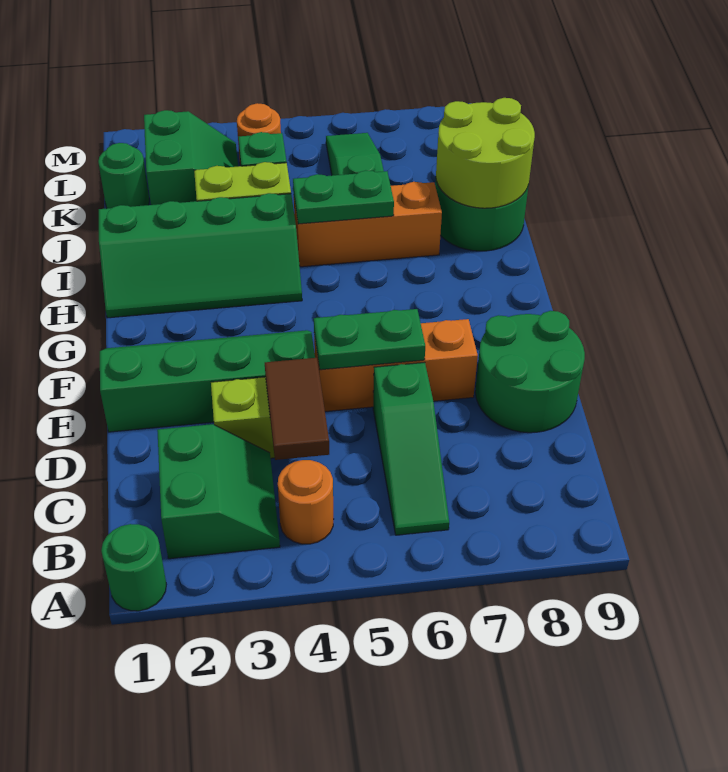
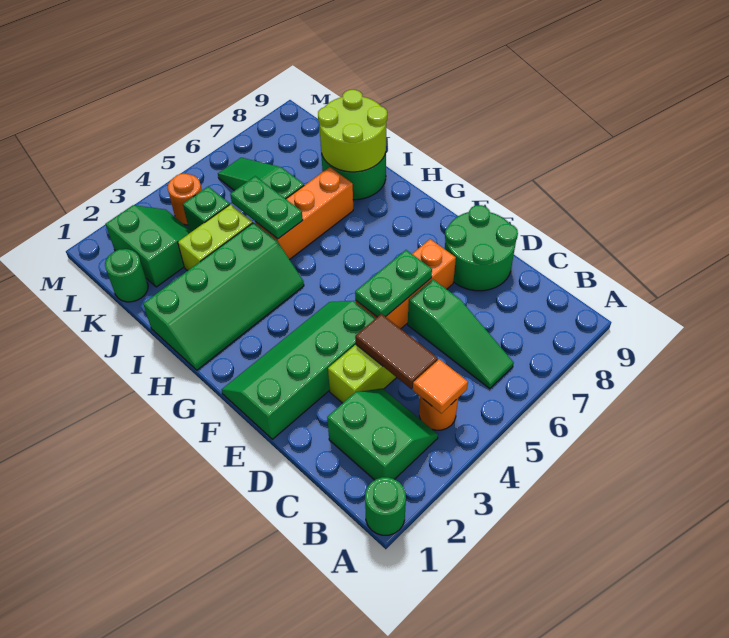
none -> orange 1x1 tile [413,359,468,413]
green 1x2 plate [293,170,394,224] -> green 1x2 plate turned to [230,176,303,239]

